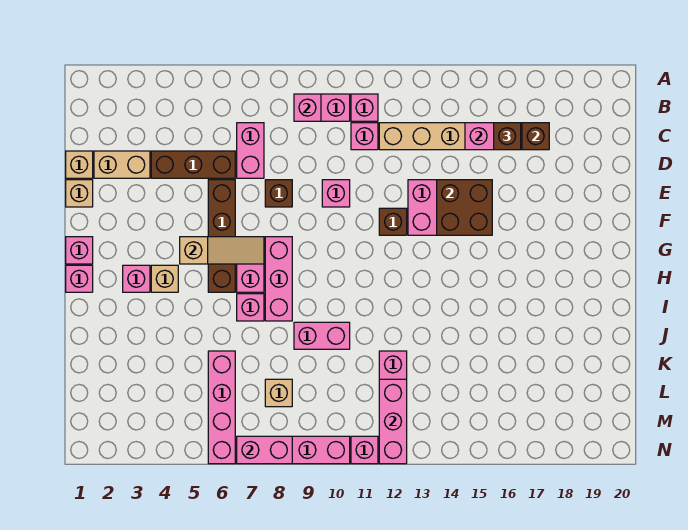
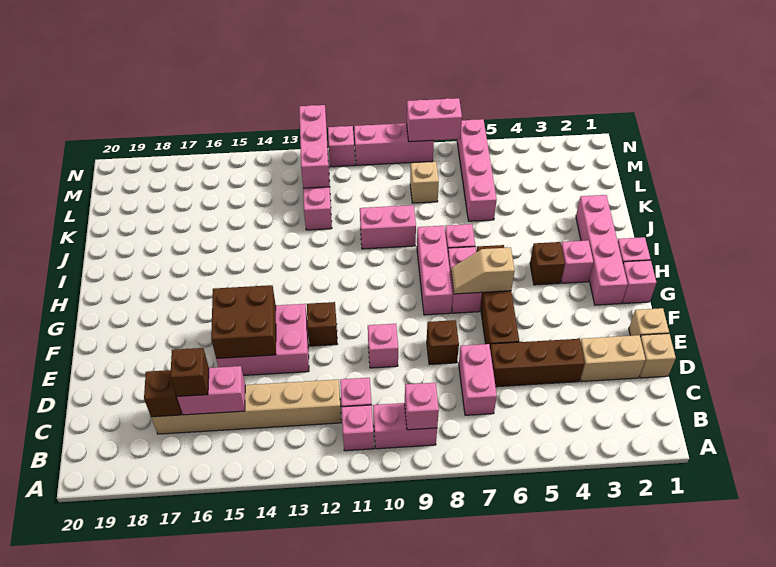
none -> pink 1x4 brick [576,195,628,305]
tan 1x3 slope [180,237,264,264] -> tan 1x2 slope [451,247,515,294]
tan 1x1 brick [151,265,178,292] -> brown 1x1 brick [530,242,565,285]

